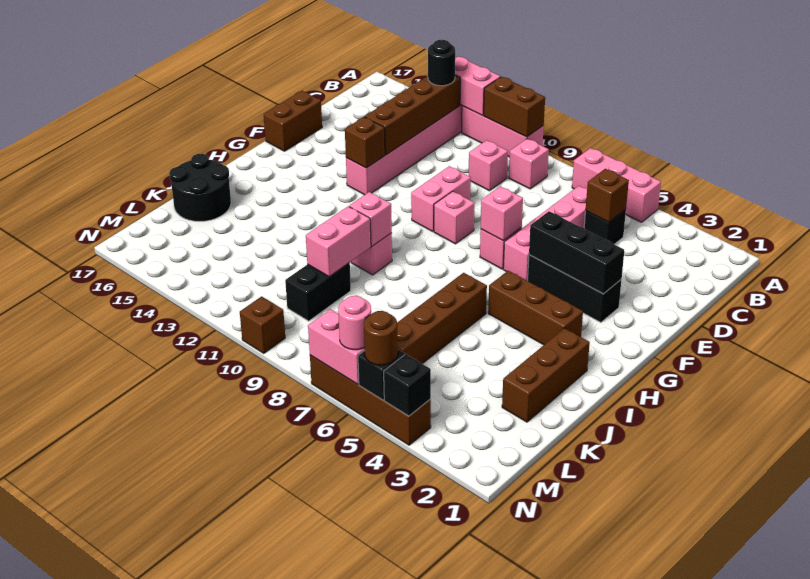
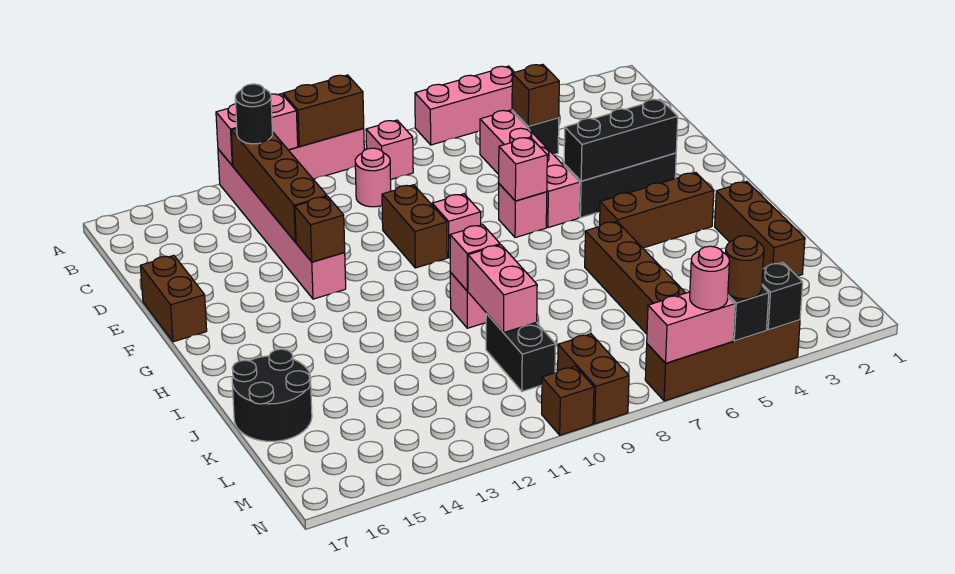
pink 1x1 brick [469,140,508,191] -> pink 1x1 round brick [355,148,391,207]
pink 1x2 brick [411,166,471,232] -> brown 1x2 brick [382,185,447,268]
none -> brown 1x2 brick [558,334,629,424]

